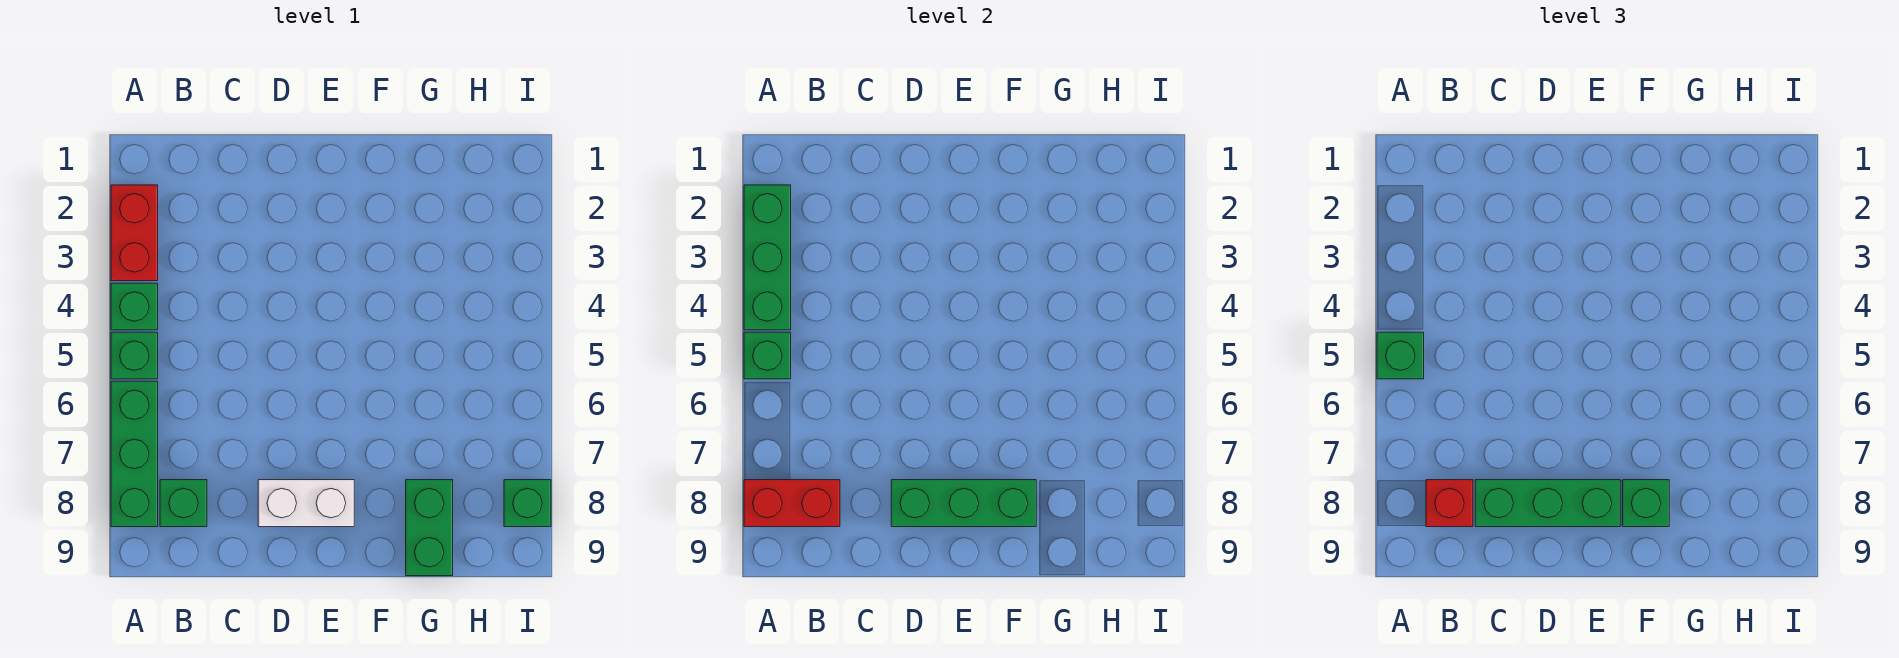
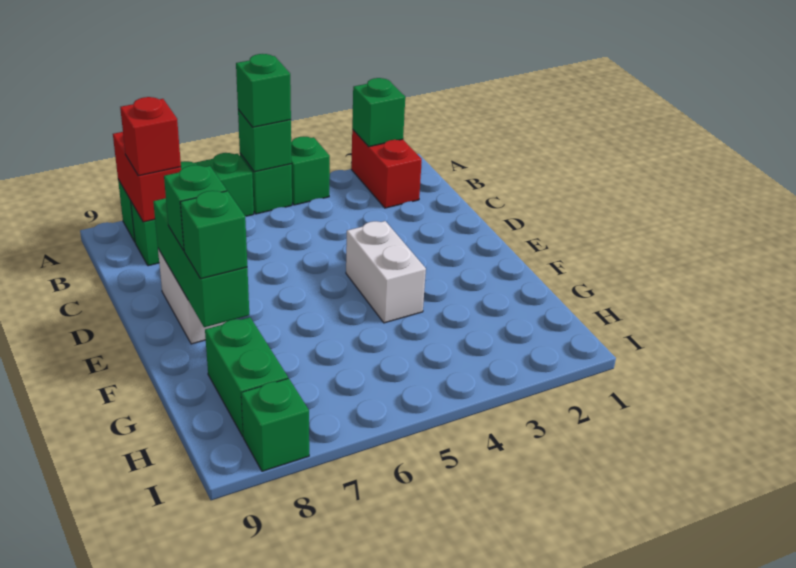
red 1x2 brick [111,185,158,281] -> red 1x2 brick turned to [351,130,422,208]
green 1x3 brick [744,185,791,330] -> green 1x1 brick [352,78,405,147]
green 1x3 brick [1475,480,1620,527] -> green 1x1 brick [164,165,227,250]
none -> white 1x2 brick [346,221,426,323]
green 1x2 brick [406,480,453,576] -> green 1x2 brick turned to [205,317,288,436]

